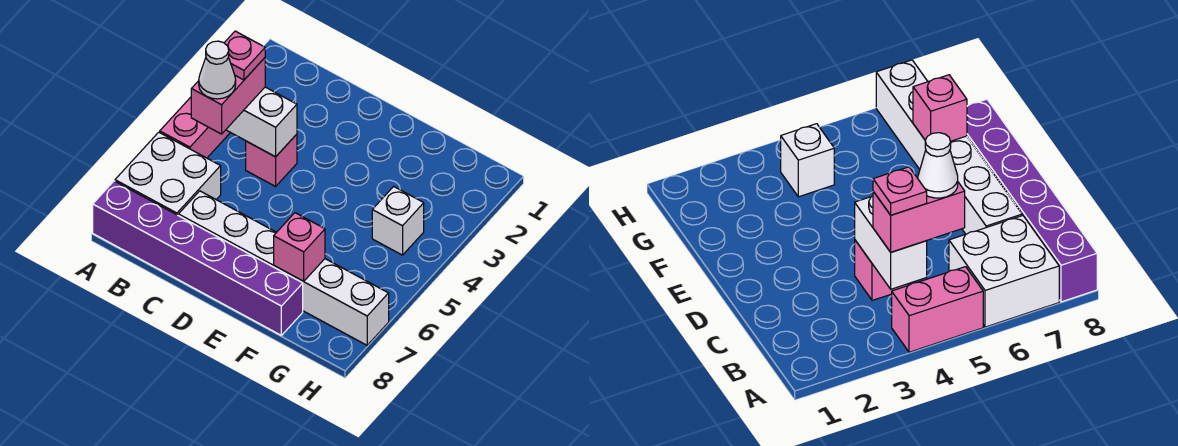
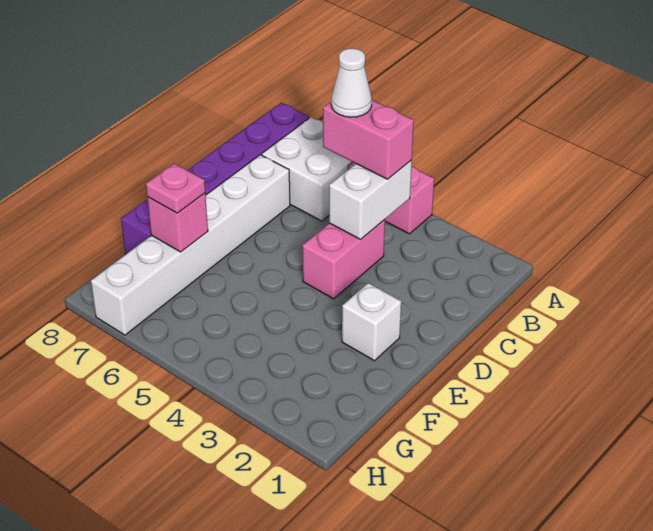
pink 1x1 plate [225,31,265,80] -> pink 1x1 plate moved to [146,163,205,213]
pink 1x1 brick [246,134,297,186] -> pink 1x2 brick [302,220,385,299]
white 1x1 brick [372,186,424,255] -> white 1x1 brick moved to [342,283,401,361]

